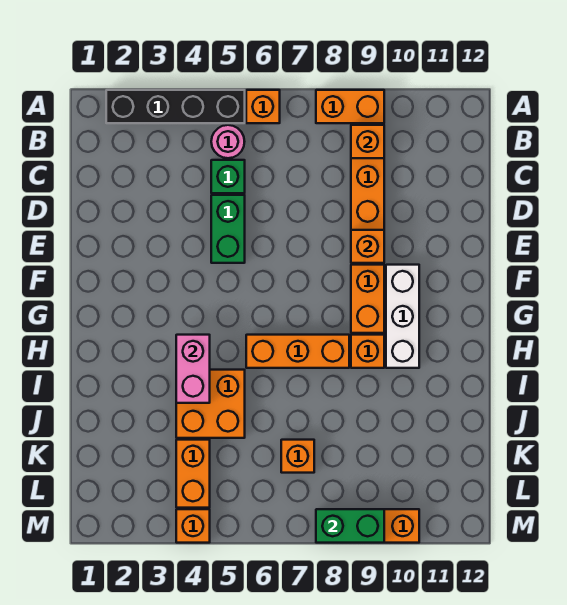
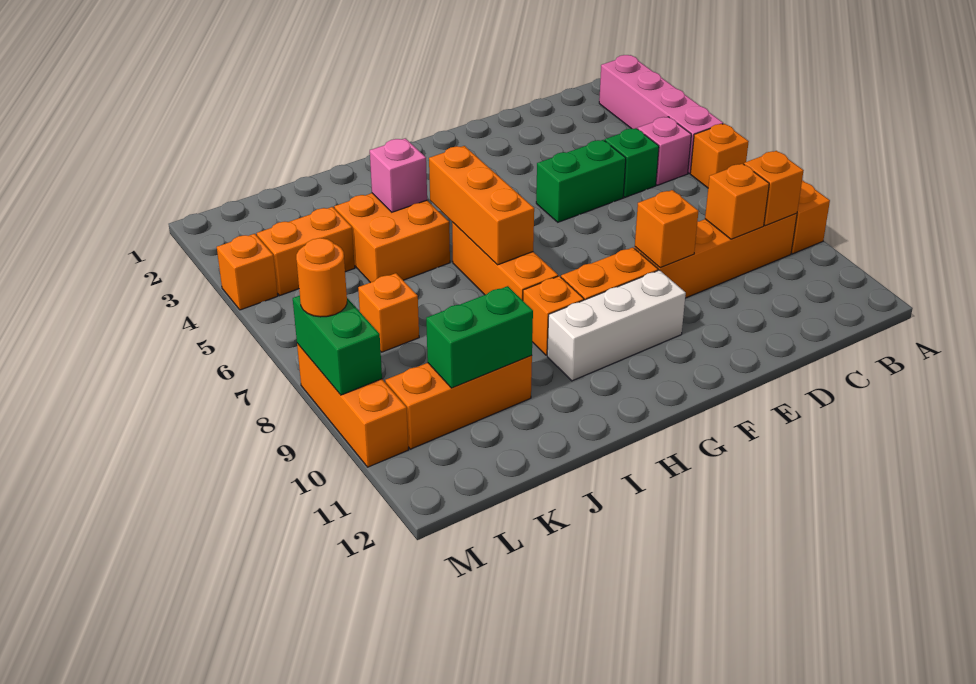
black 1x4 brick [106,90,245,123] -> pink 1x4 brick [599,55,723,173]
pink 1x1 round brick [211,125,245,158] -> pink 1x1 brick [638,117,691,185]
none -> orange 1x1 brick [705,164,769,239]
pink 1x2 brick [176,335,210,403] -> pink 1x1 brick [370,138,427,212]
none -> orange 1x3 brick [429,146,534,265]
none -> orange 1x3 brick [385,356,532,449]
none -> green 1x2 brick [426,286,533,388]
none -> orange 1x1 round brick [296,238,347,317]

